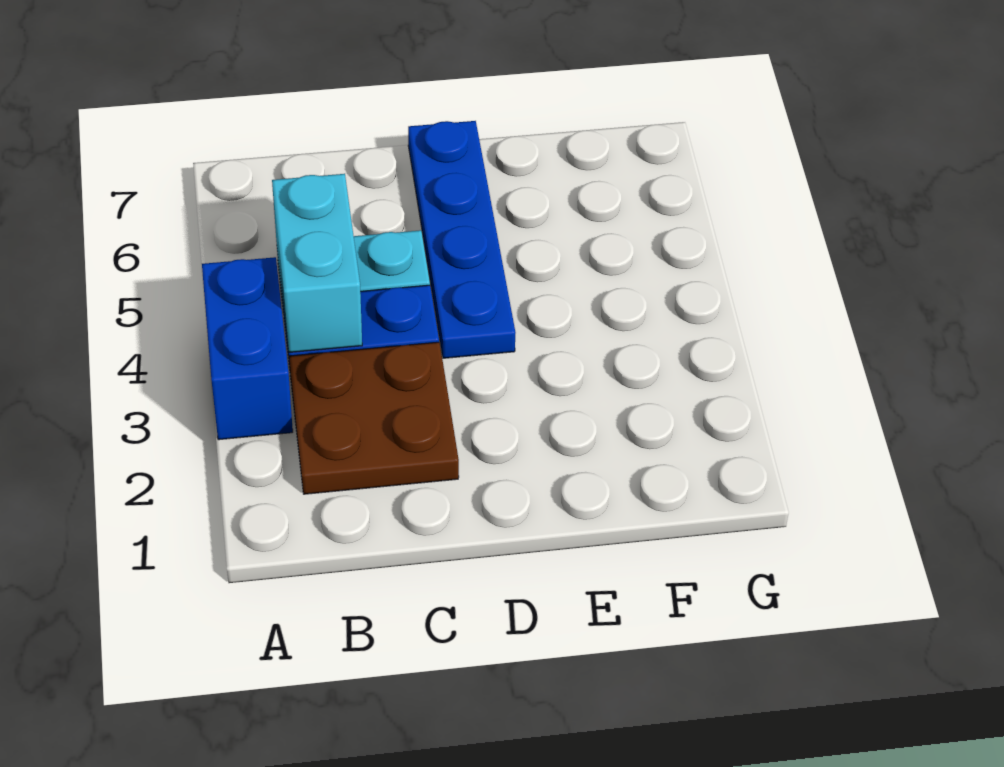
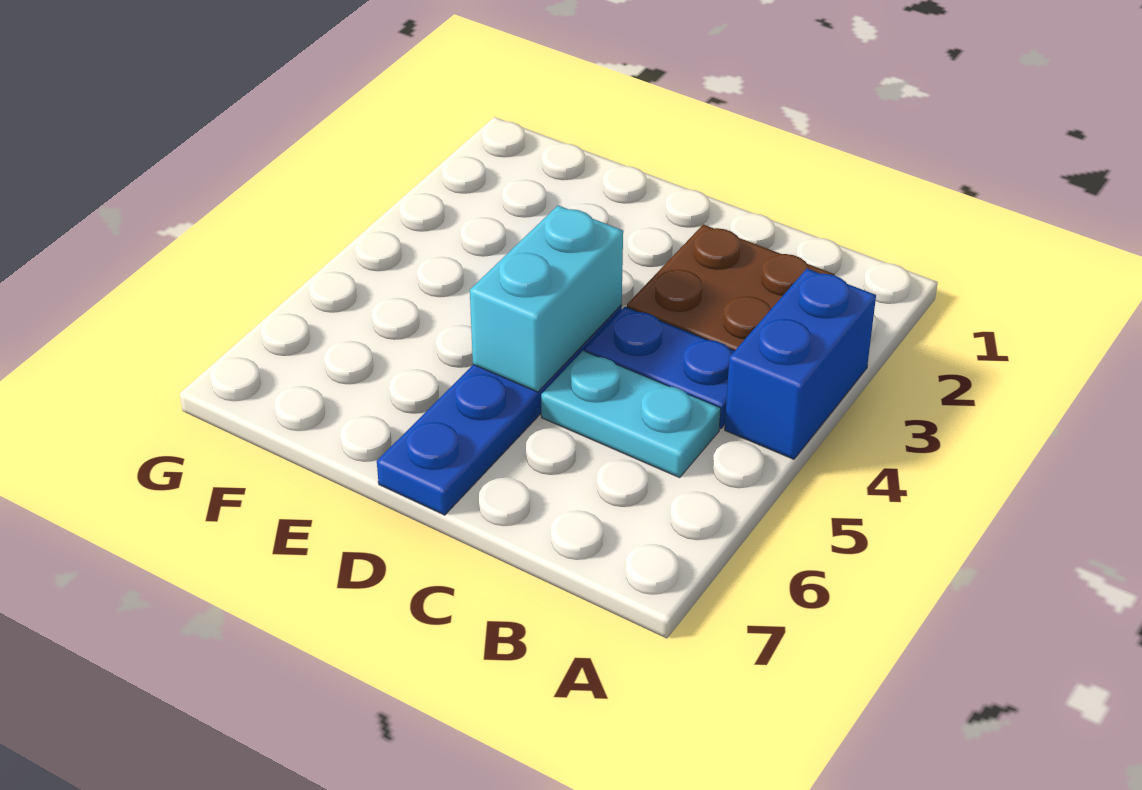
cyan 1x2 brick [272,174,362,352] -> cyan 1x2 brick moved to [470,205,623,392]

